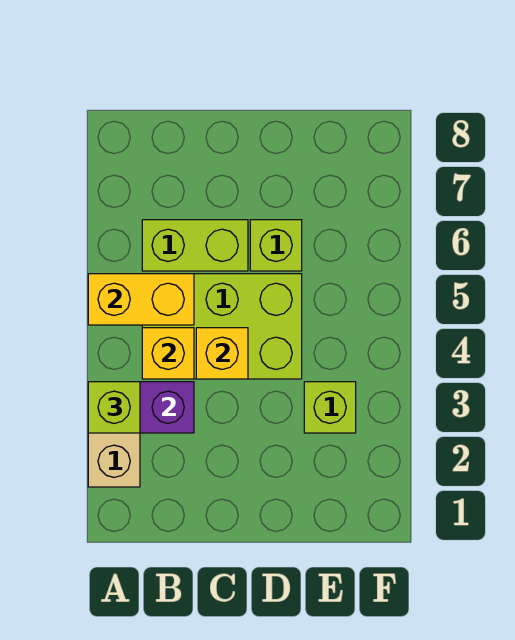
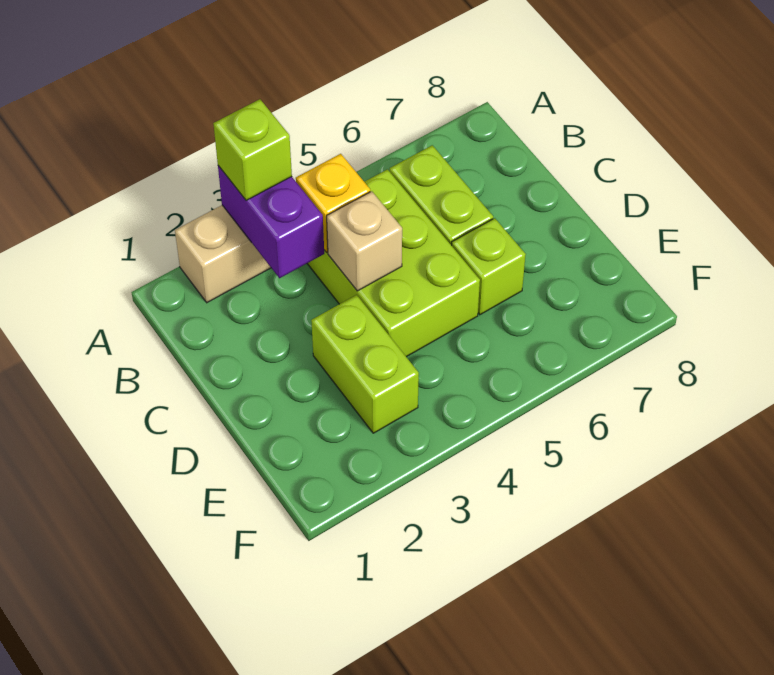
yellow 1x2 brick [88,274,194,325] -> none
yellow 1x1 brick [196,328,248,379] -> tan 1x1 brick [327,191,402,291]
lime 1x1 brick [304,382,356,433] -> lime 1x2 brick [311,295,419,433]

